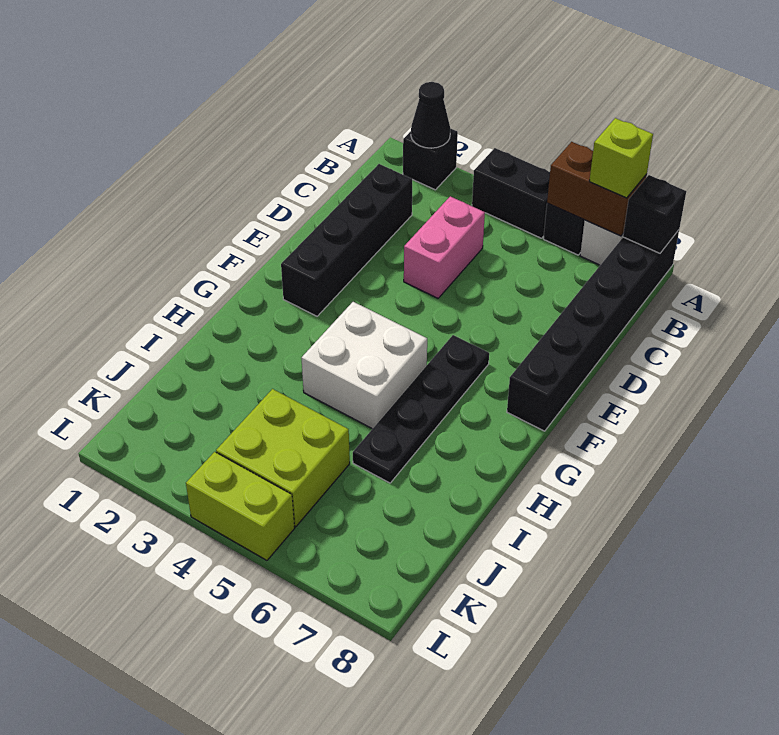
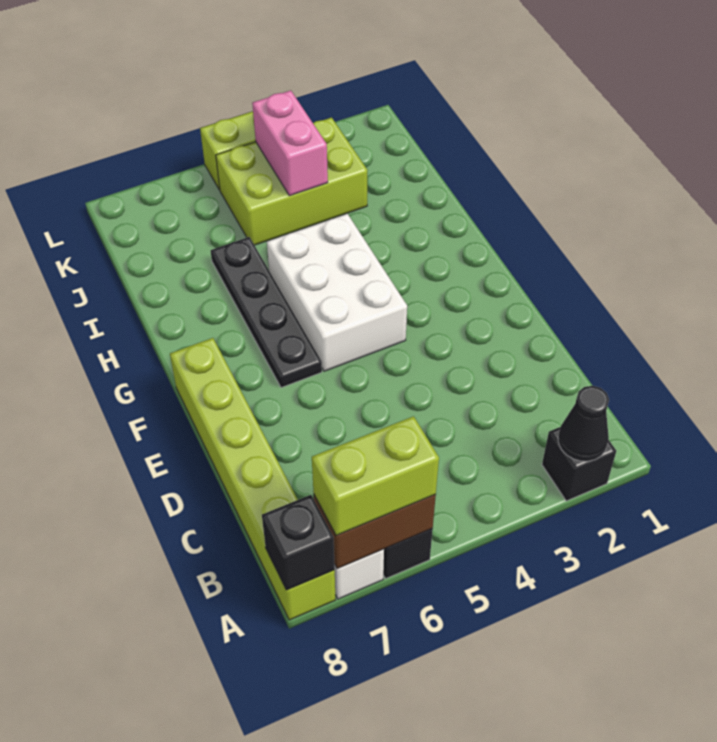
black 1x2 brick [472,148,550,238] -> none
lime 1x1 brick [589,118,653,198] -> lime 1x2 brick [312,416,439,536]
black 1x6 brick [507,230,679,431] -> lime 1x6 brick [170,338,336,620]
black 1x4 brick [281,164,412,316] -> none
pink 1x2 brick [404,196,485,298] -> pink 1x2 brick moved to [252,90,328,196]
white 2x2 brick [301,302,427,429] -> white 2x3 brick [267,214,407,371]
lime 2x2 brick [216,389,350,527] -> lime 2x3 brick [216,118,367,245]

